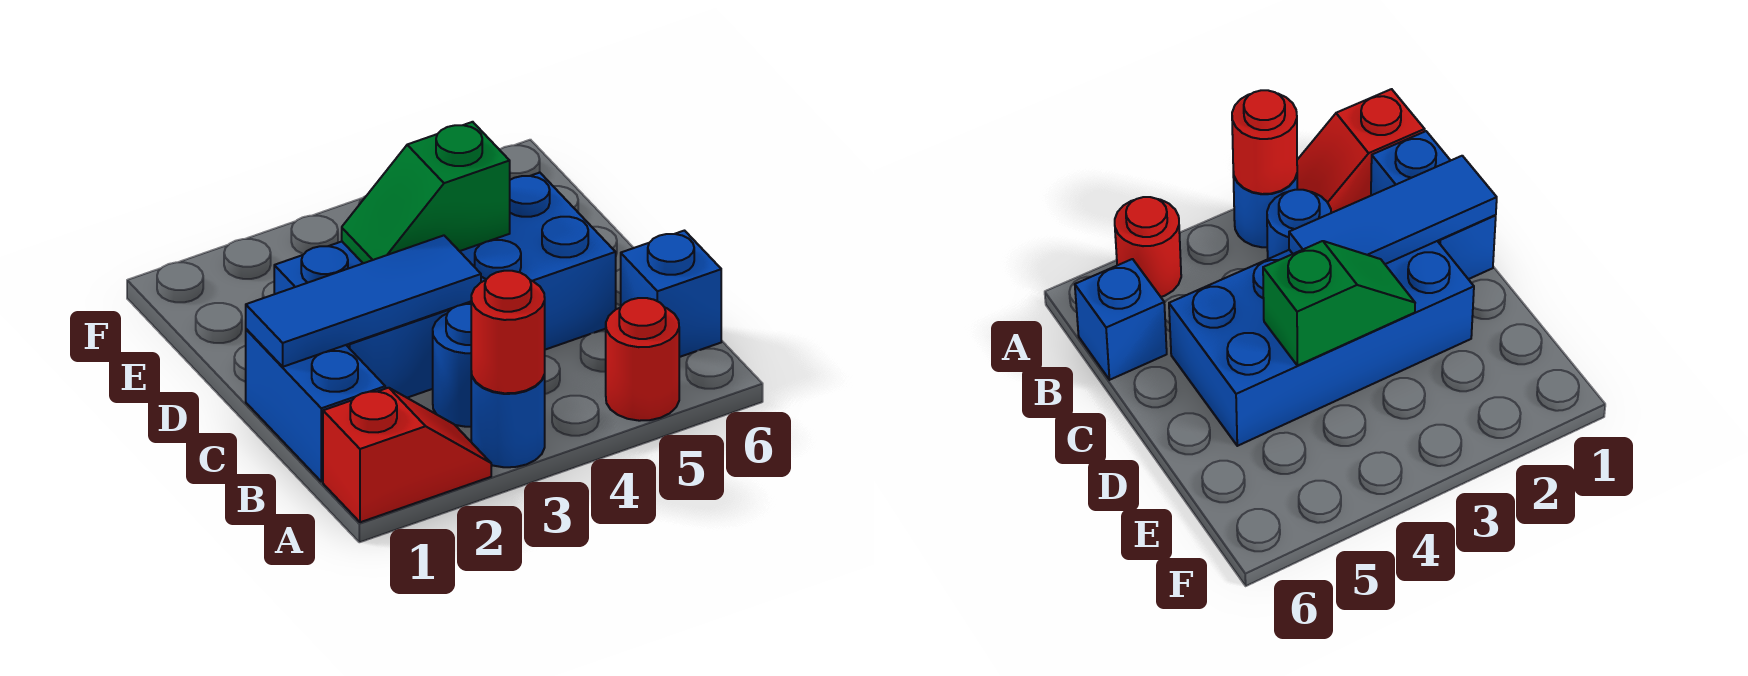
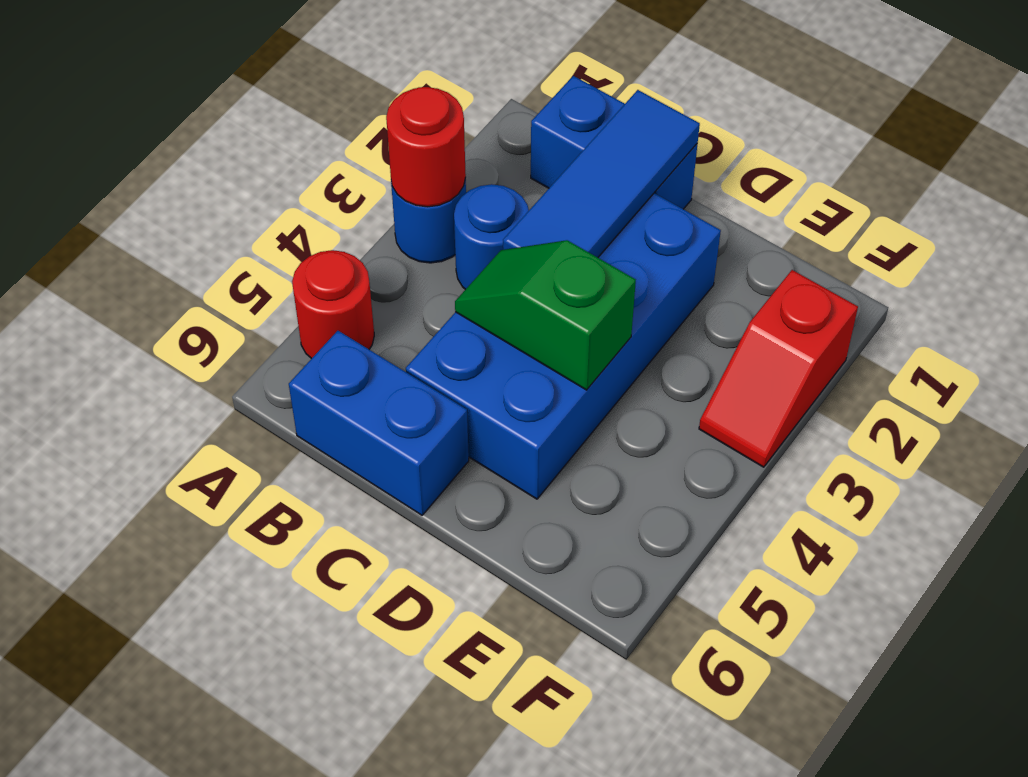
red 1x2 slope [323,388,491,522] -> red 1x2 slope moved to [699,270,858,467]
blue 1x1 brick [621,231,721,357] -> blue 1x2 brick [289,331,469,515]
green 1x2 slope [342,122,510,263] -> green 1x2 slope turned to [455,240,636,390]

